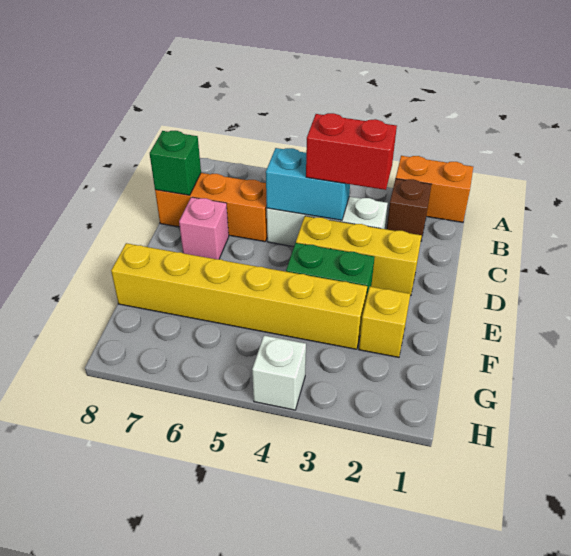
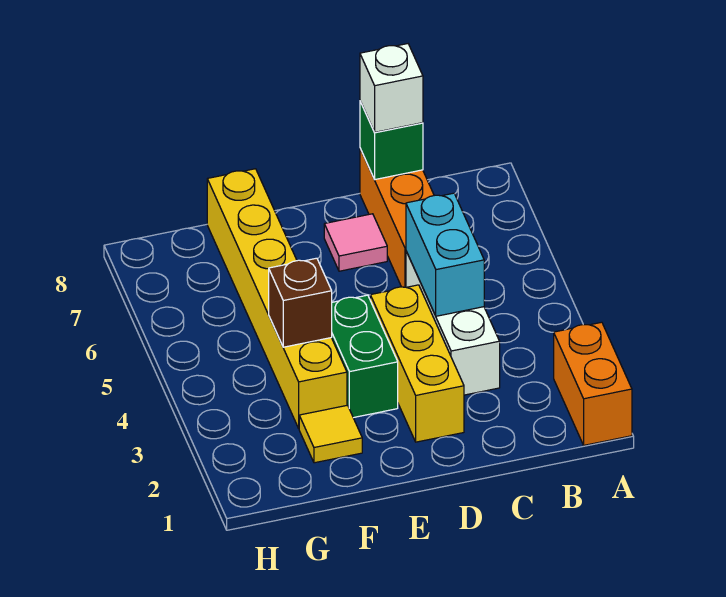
brown 1x1 brick [387,179,432,241] -> brown 1x1 brick moved to [269,258,332,347]
red 1x2 brick [306,113,397,190] -> none
pink 1x1 brick [179,197,229,259] -> pink 1x1 tile [324,214,387,271]
yellow 1x1 brick [359,287,410,357] -> yellow 1x1 tile [299,405,362,463]
white 1x1 brick [252,335,306,410] -> white 1x1 brick moved to [360,44,423,132]

